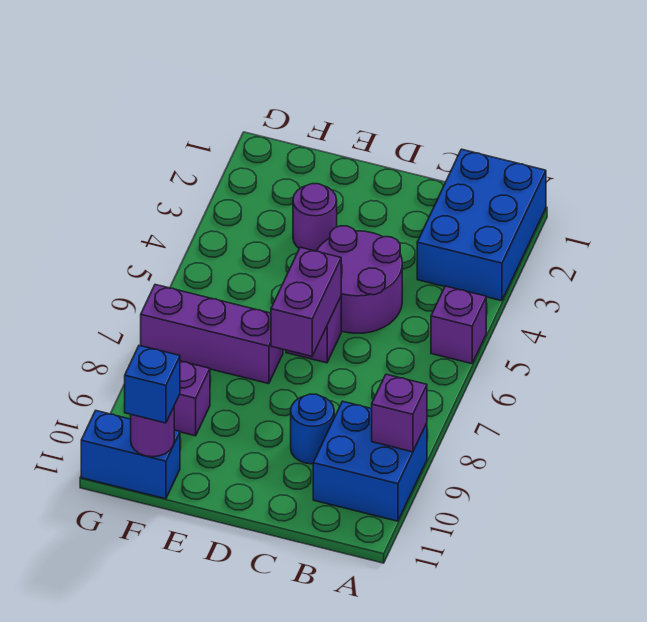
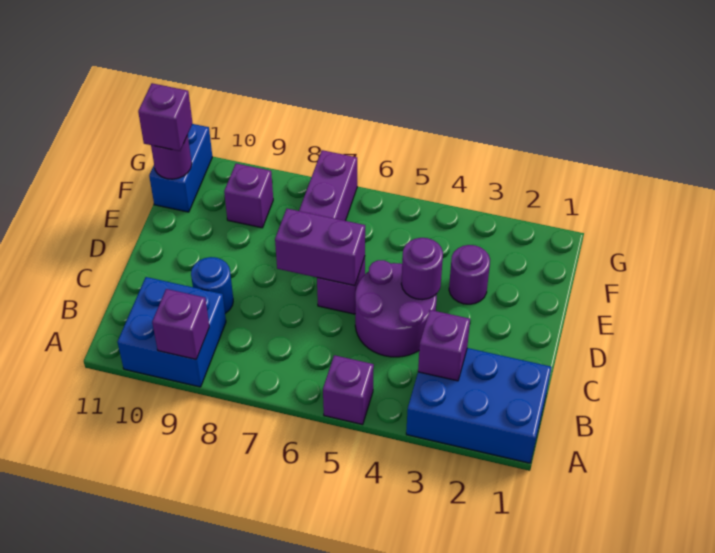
none -> purple 1x1 brick [418,310,470,381]
none -> purple 1x1 round brick [401,238,443,300]
blue 1x1 brick [125,346,180,423] -> purple 1x1 brick [138,83,193,151]

